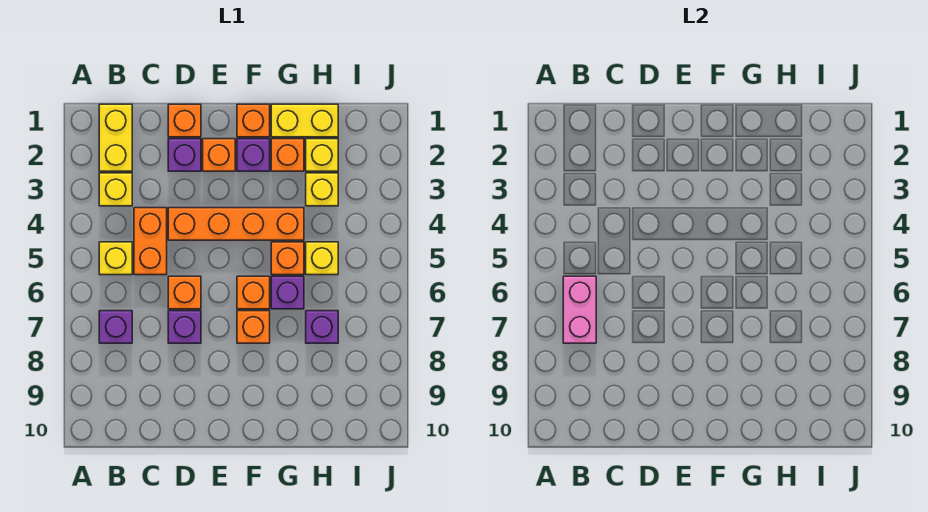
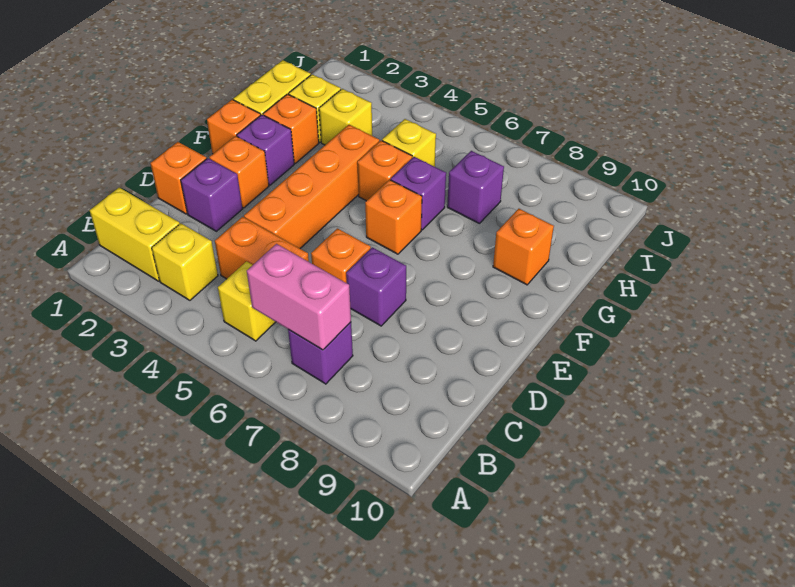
orange 1x1 brick [237,311,270,343] -> orange 1x1 brick moved to [493,209,554,285]

